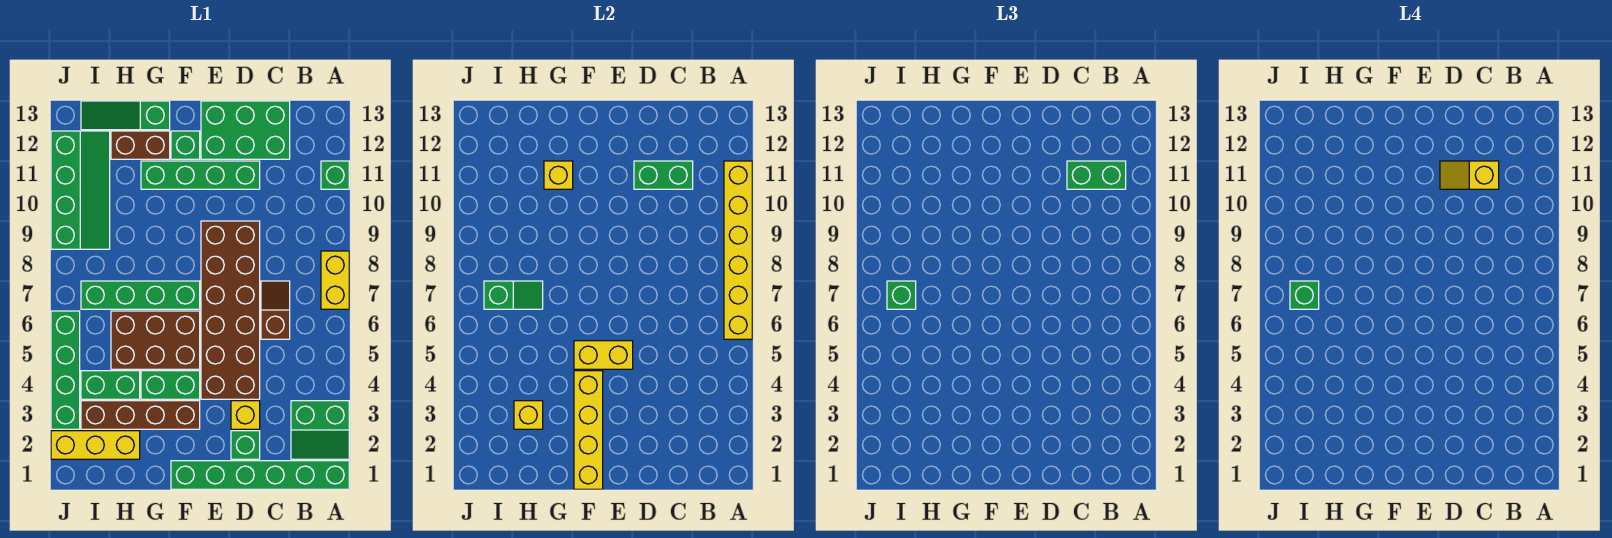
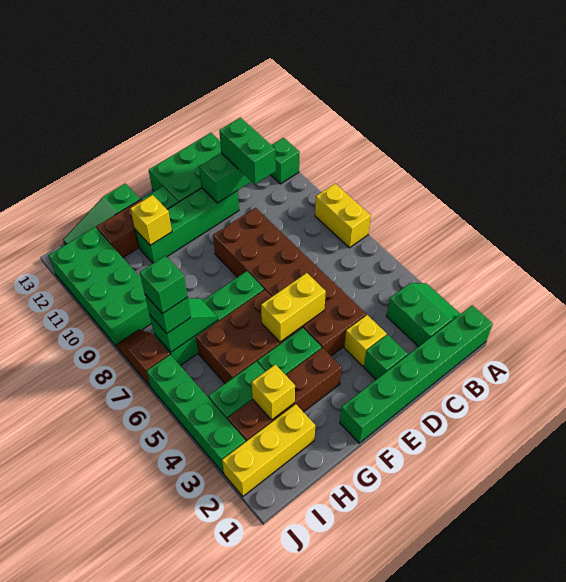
green 2x2 slope [291,401,349,459] -> green 2x2 slope turned to [387,283,460,347]
yellow 1x6 brick [724,161,752,339] -> none
green 1x2 brick [1067,161,1126,189] -> green 1x2 brick turned to [219,118,276,184]
brown 1x2 slope [261,281,290,339] -> brown 1x2 slope moved to [117,330,170,387]
yellow 1x2 slope [1440,161,1499,189] -> none
yellow 1x4 brick [574,371,603,489] -> none
green 2x4 slope [51,131,110,249] -> green 2x4 brick [49,227,152,347]

